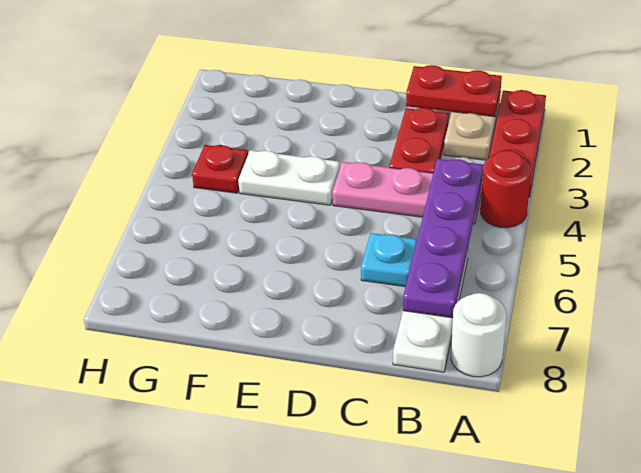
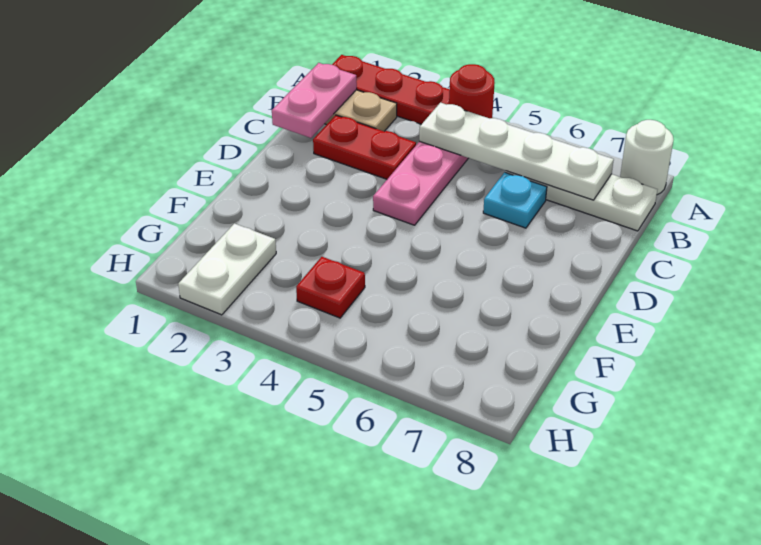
red 1x2 plate [406,65,502,117] -> pink 1x2 plate [272,63,357,138]
purple 1x4 plate [403,159,483,318] -> white 1x4 plate [419,102,614,200]
white 1x2 plate [238,150,340,205] -> white 1x2 plate moved to [178,224,276,315]

